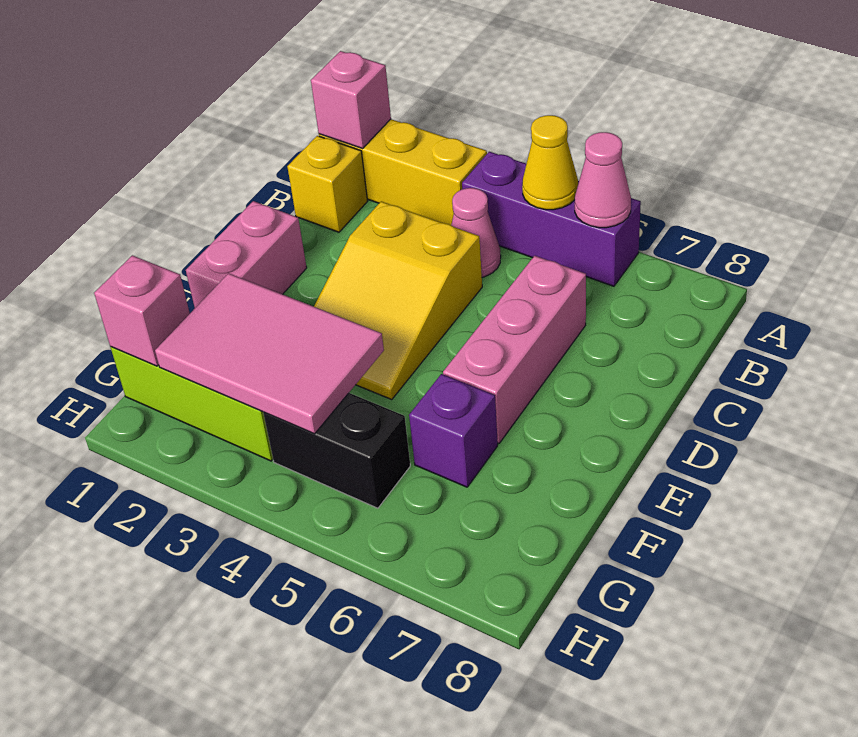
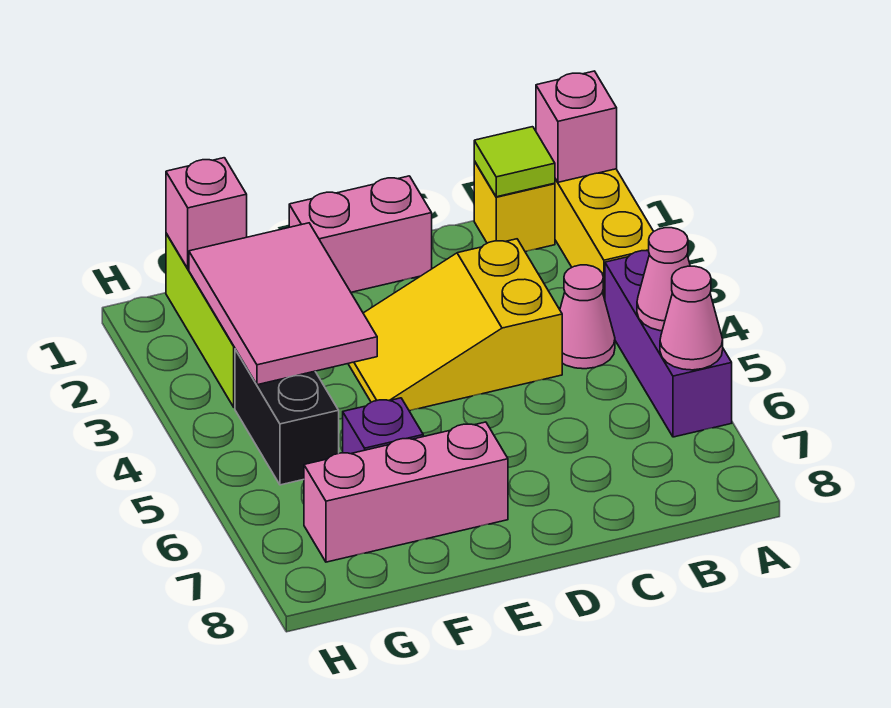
yellow 1x1 cone [522,115,578,210] -> pink 1x1 cone [637,228,690,331]
none -> lime 1x1 tile [474,127,555,197]
pink 1x3 brick [443,256,586,443] -> pink 1x3 brick moved to [304,422,508,562]

